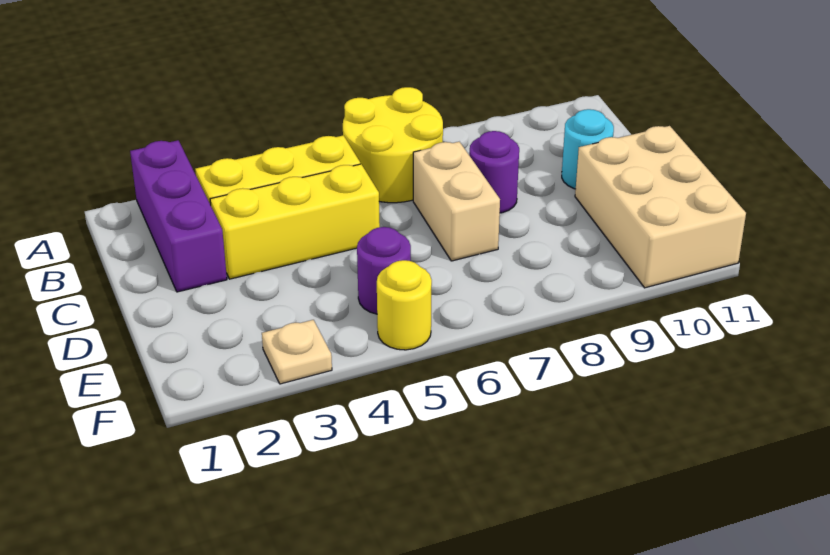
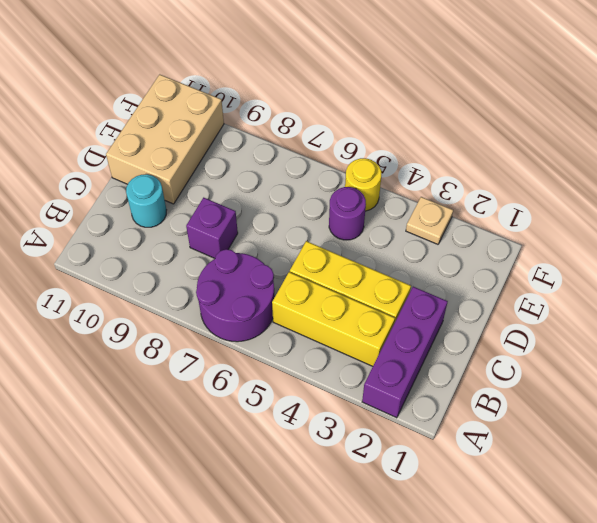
yellow 2x2 round brick [343,87,443,203] -> purple 2x2 round brick [196,249,275,342]
tan 1x2 brick [413,142,500,261] -> none
purple 1x1 round brick [469,131,519,213] -> purple 1x1 brick [186,198,238,258]

